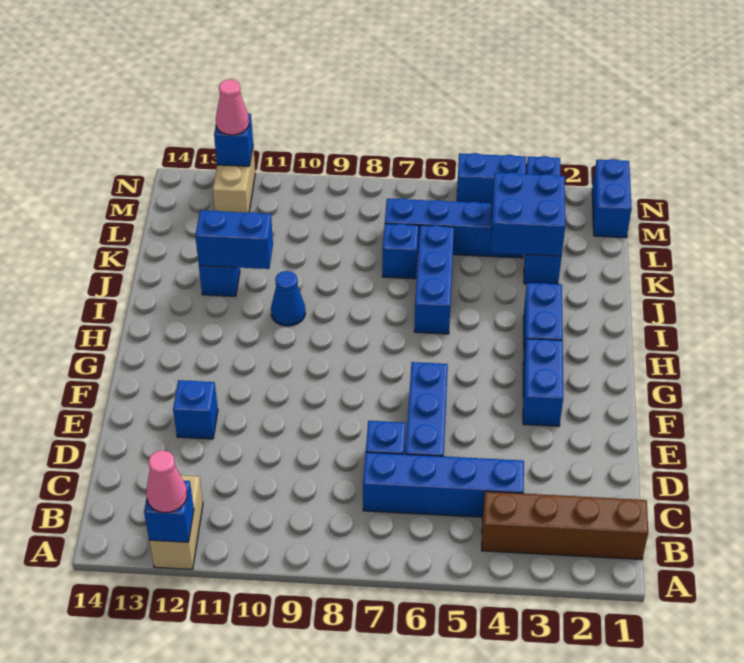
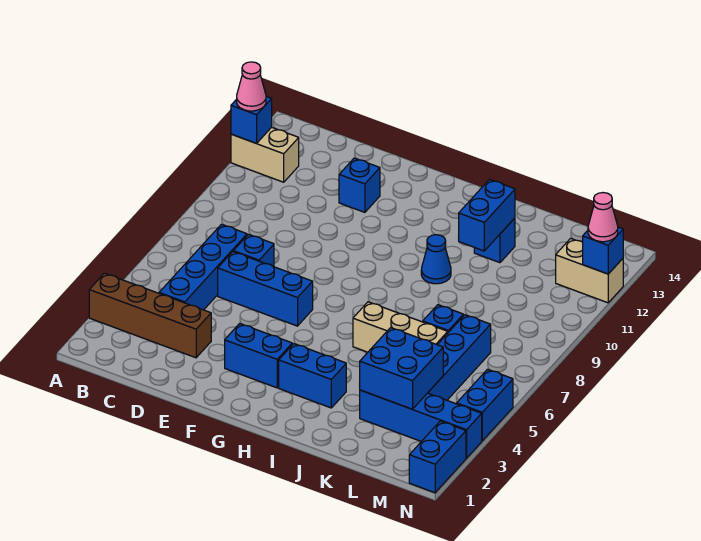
brown 1x4 brick [482,491,648,560] -> brown 1x4 brick turned to [89,273,211,358]
blue 1x3 brick [414,225,454,334] -> tan 1x3 brick [353,302,448,352]
blue 1x2 brick [592,159,632,238] -> blue 1x2 brick turned to [409,421,466,493]

